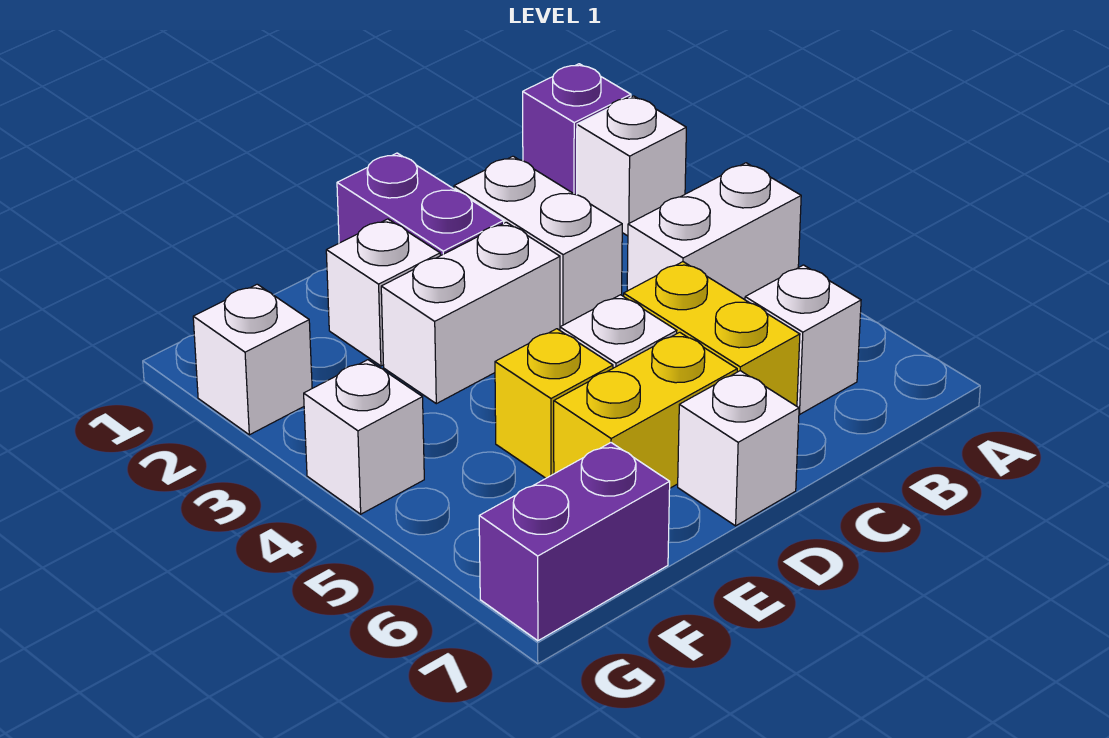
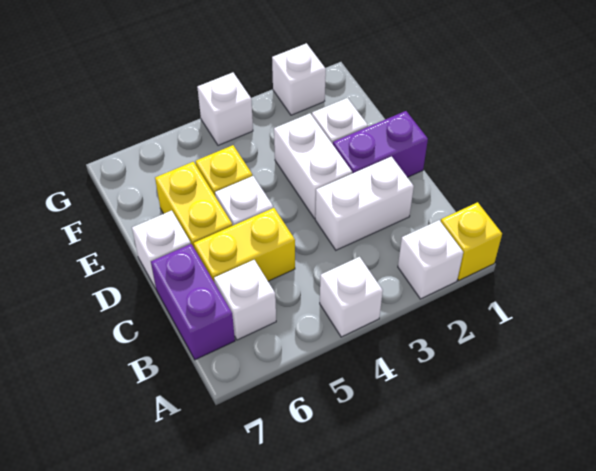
purple 1x1 brick [523,64,631,195] -> yellow 1x1 brick [441,202,502,280]
white 1x2 brick [627,163,801,300] -> white 1x1 brick [320,257,383,337]
purple 1x2 brick [479,443,670,641] -> purple 1x2 brick moved to [151,244,235,360]

